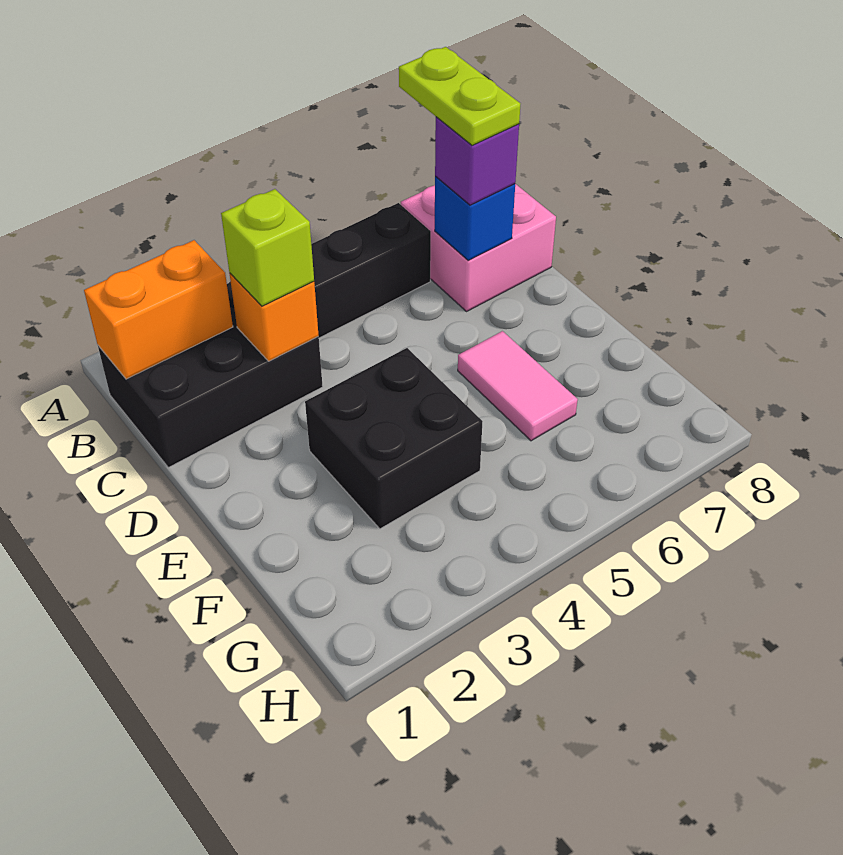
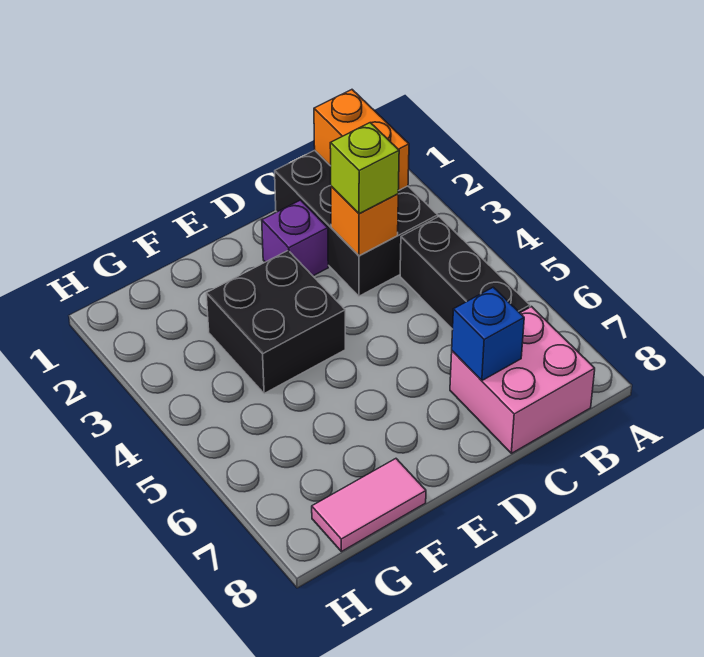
lime 1x2 plate [399,47,520,146] -> none
purple 1x1 brick [435,117,519,205] -> purple 1x1 brick moved to [262,200,328,276]
pink 1x2 tile [458,331,578,441] -> pink 1x2 tile moved to [312,459,426,552]

